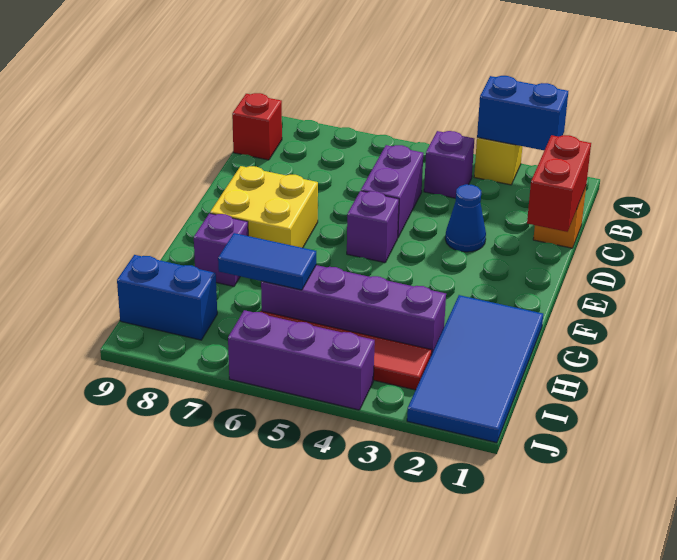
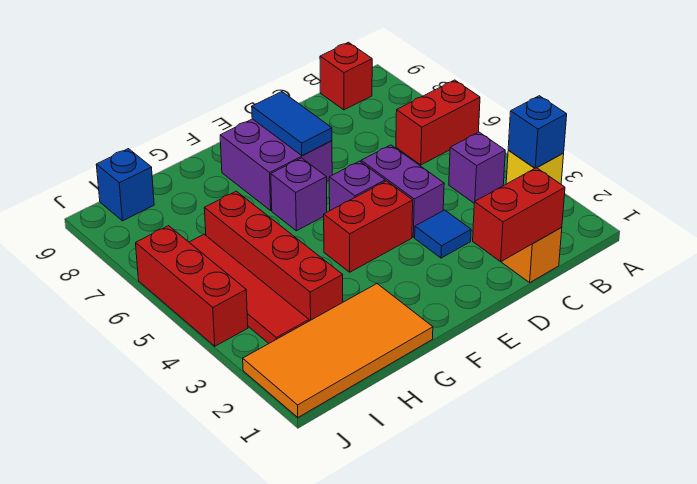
blue 1x2 brick [477,76,568,150] -> blue 1x1 brick [508,96,567,168]
none -> red 1x2 brick [396,80,480,165]
purple 1x2 brick [361,145,423,237] -> purple 1x2 brick turned to [361,145,444,237]
blue 1x1 cone [445,184,486,252] -> blue 1x1 tile [415,210,471,258]
none -> red 1x2 brick [324,181,413,272]
yellow 2x2 brick [210,166,318,248] -> purple 2x2 brick [220,119,332,210]
blue 2x4 tile [407,295,543,443] -> orange 2x4 tile [243,284,433,417]
purple 1x1 brick [194,213,248,286] -> purple 1x1 brick moved to [271,158,327,231]
purple 1x4 brick [261,265,446,355] -> red 1x4 brick [204,191,343,321]
blue 1x2 tile [218,233,316,290] -> blue 1x2 tile moved to [252,92,332,155]
blue 1x2 brick [117,255,217,340] -> blue 1x1 brick [96,149,154,221]
purple 1x3 brick [228,310,375,410] -> red 1x3 brick [136,226,248,346]

